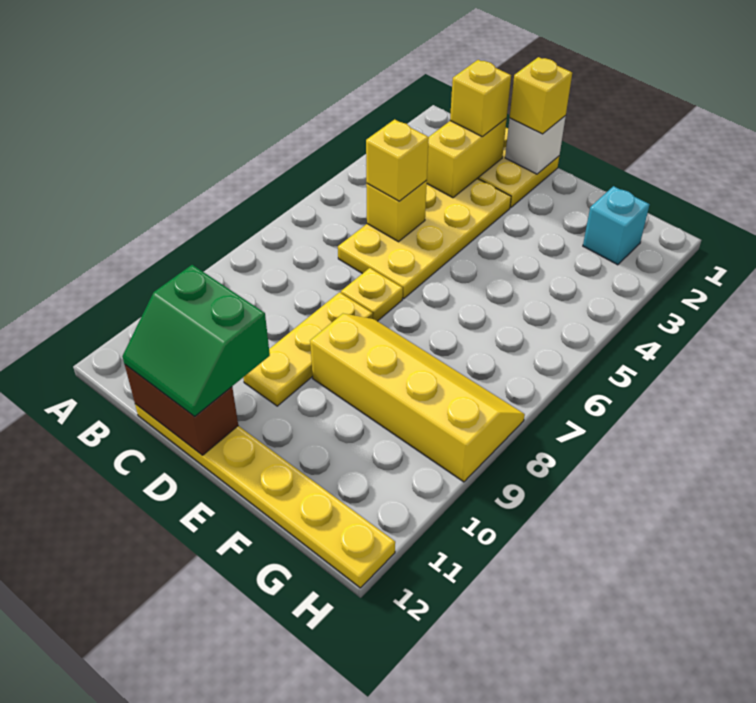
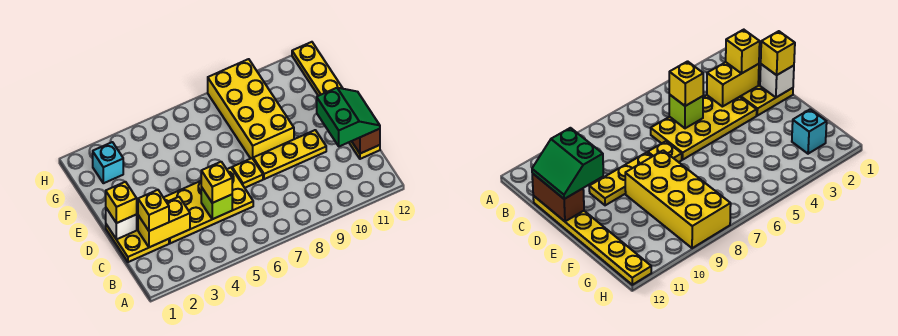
yellow 1x1 brick [366,180,427,242] -> lime 1x1 brick [201,187,232,219]
yellow 2x4 slope [310,314,525,482] -> yellow 2x4 brick [208,59,294,159]

